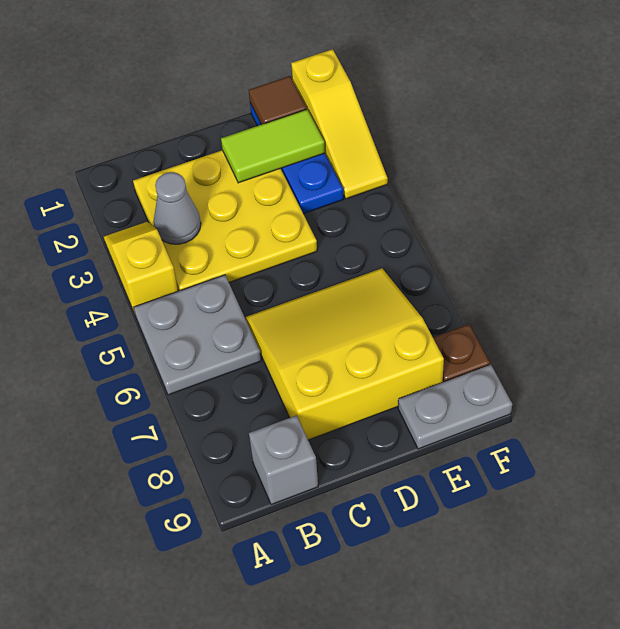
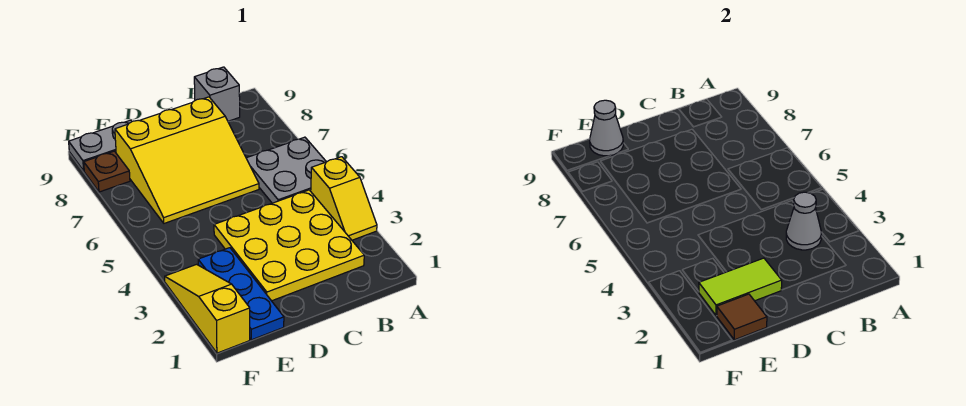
none -> grey 1x1 cone [590,100,623,156]

